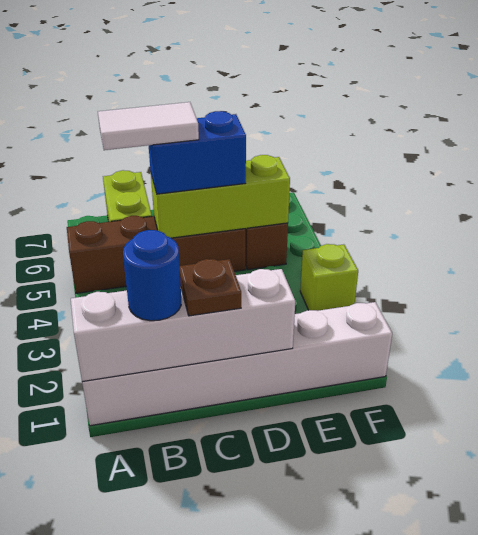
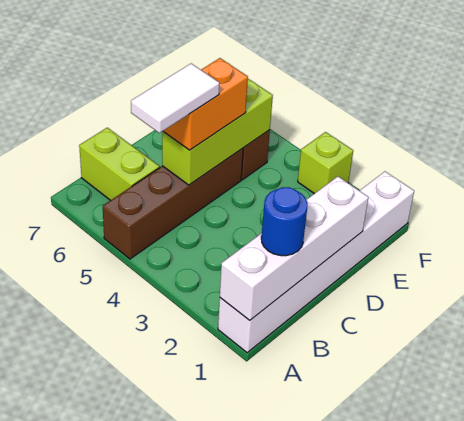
brown 1x1 plate [180,259,241,316] -> none
blue 1x2 brick [149,111,246,194] -> orange 1x2 brick [163,58,248,150]

